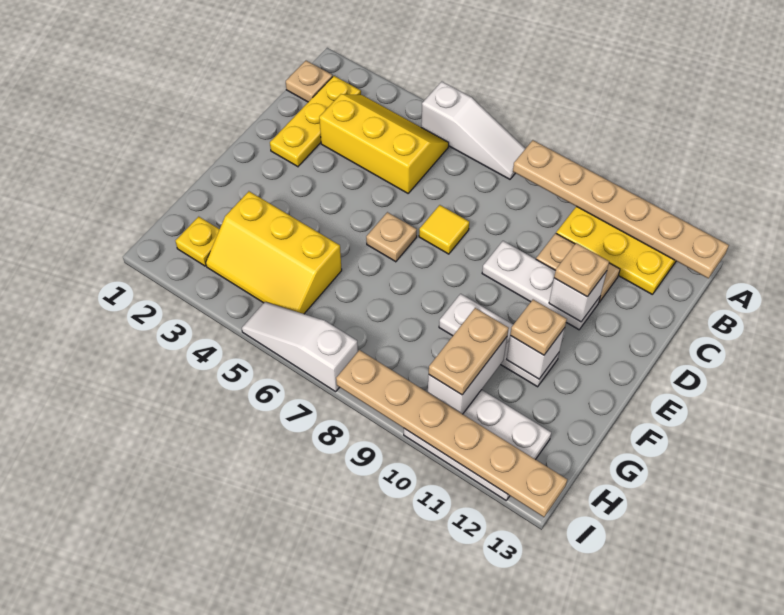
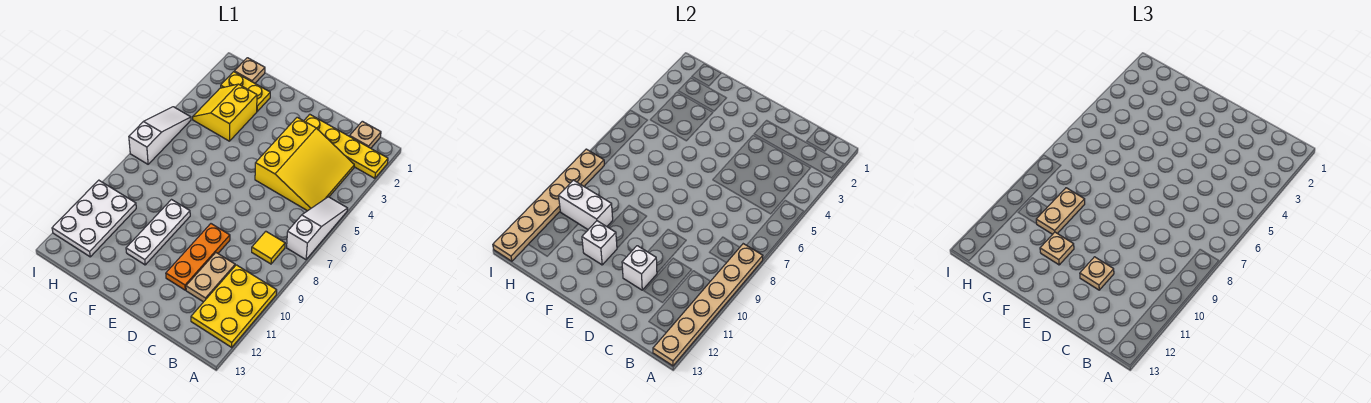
white 1x3 slope [421,82,525,179] -> white 1x3 slope turned to [287,197,348,259]
yellow 1x3 plate [270,76,361,167] -> yellow 1x4 plate [304,114,388,178]
yellow 2x3 slope [319,94,449,193] -> yellow 3x3 slope [255,117,354,211]
yellow 1x1 tile [419,205,469,254] -> yellow 1x1 tile moved to [252,231,285,264]
white 1x3 plate [482,241,600,330] -> orange 1x3 plate [166,224,230,290]
tan 1x1 plate [366,212,417,262] -> tan 1x1 plate moved to [234,58,265,83]
yellow 2x3 slope [206,191,342,314] -> yellow 2x2 slope [193,84,257,141]
tan 1x2 plate [429,308,509,395] -> tan 1x2 plate turned to [1036,188,1085,234]
yellow 1x1 plate [175,217,220,266] -> yellow 1x2 plate [221,72,270,111]

